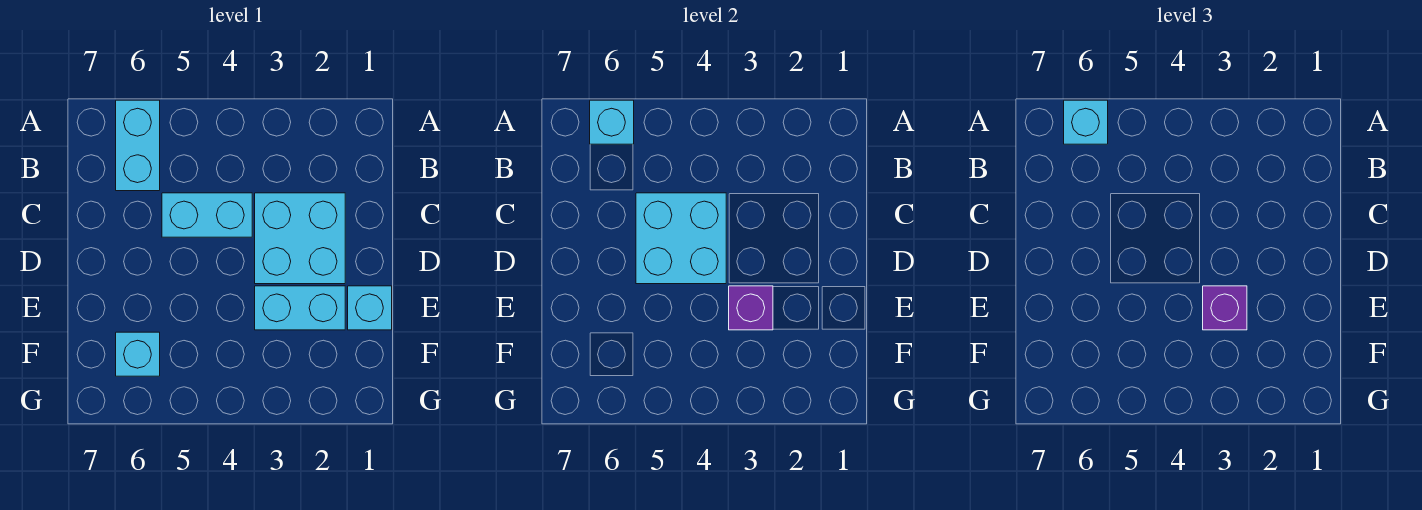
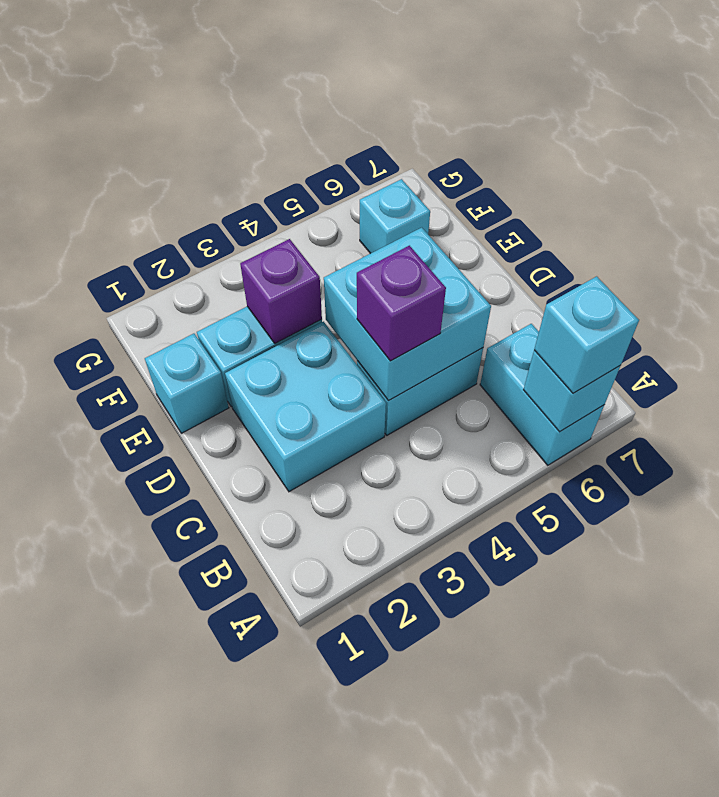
purple 1x1 brick [1203,286,1247,330] -> purple 1x1 brick moved to [357,246,446,361]

